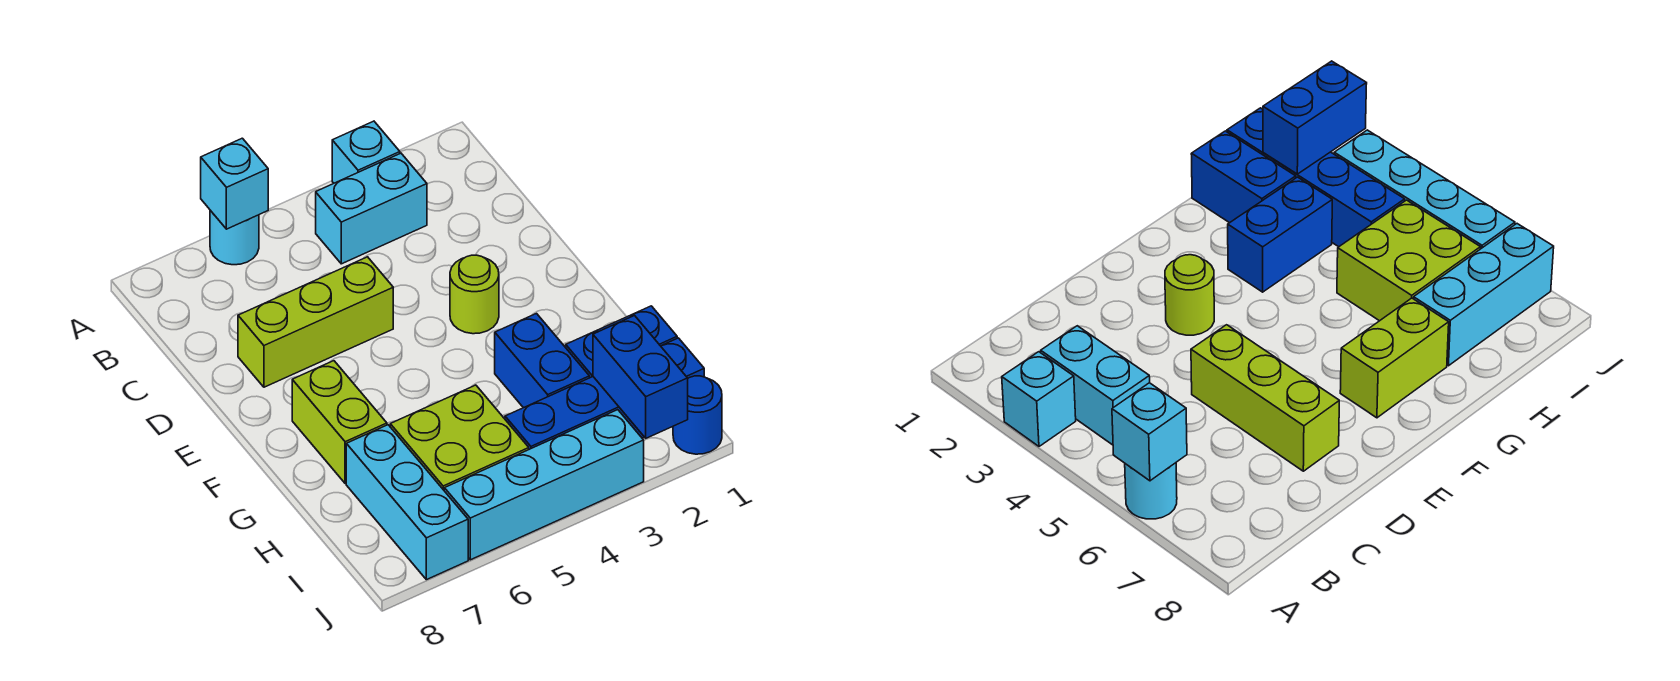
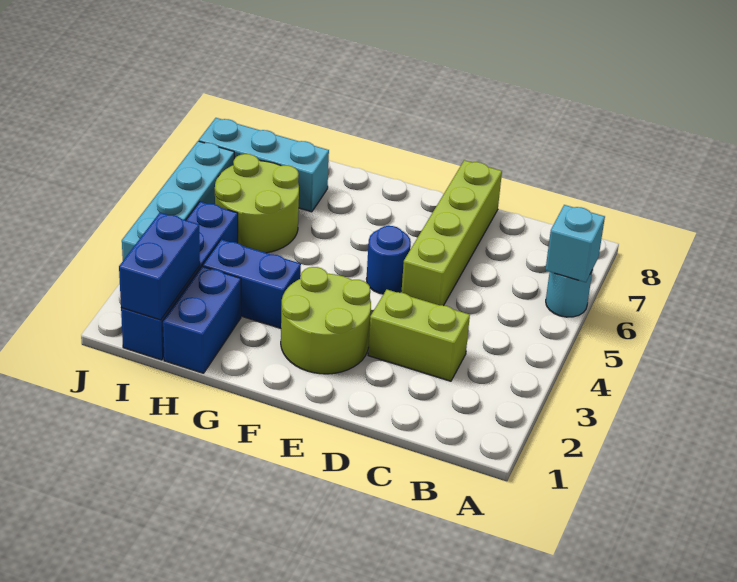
cyan 1x1 brick [332,121,400,183] -> none
cyan 1x2 brick [316,153,427,264] -> none
lime 1x3 brick [238,257,393,387] -> lime 1x4 brick [401,160,502,306]
lime 1x1 round brick [450,255,499,334] -> lime 2x2 round brick [281,267,371,374]
lime 1x2 brick [292,361,387,484] -> lime 1x2 brick moved to [368,290,470,381]
lime 2x2 brick [390,385,529,490] -> lime 2x2 round brick [215,154,299,253]
blue 1x2 brick [593,316,688,438] -> blue 1x2 brick turned to [119,213,200,320]
blue 1x1 round brick [673,376,722,454] -> blue 1x1 round brick moved to [367,226,411,294]

